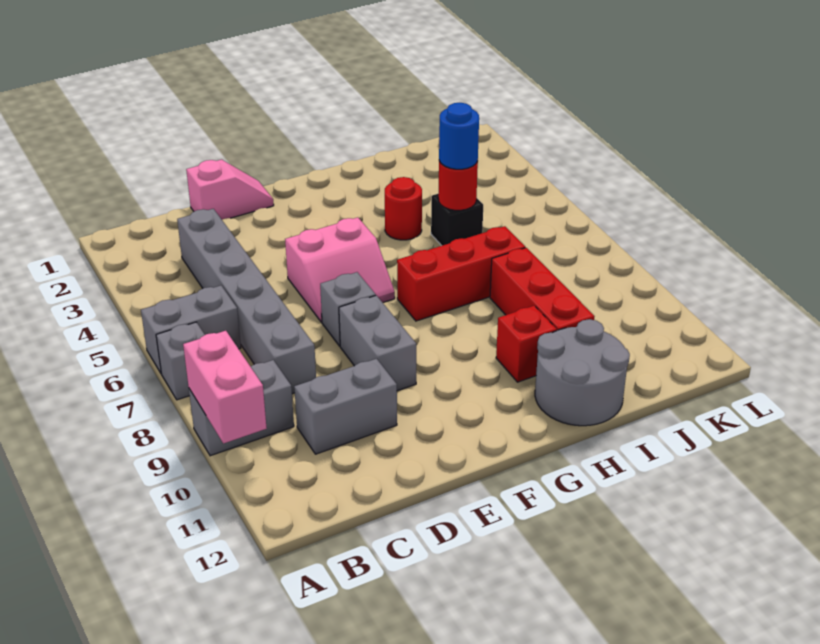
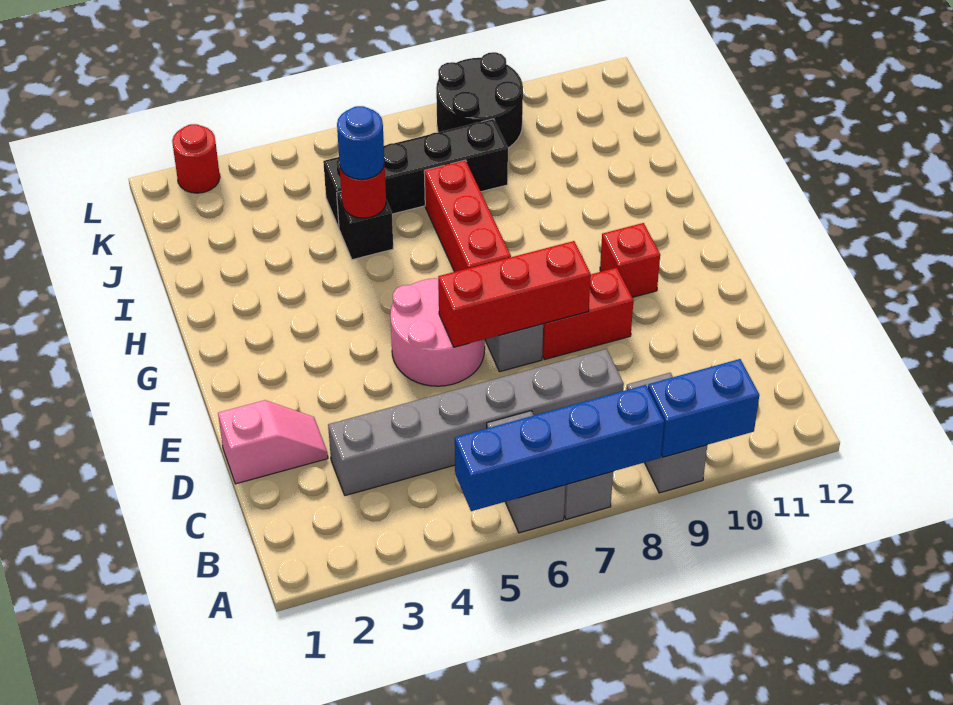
none -> blue 1x4 brick [455,385,664,511]
pink 1x2 brick [183,331,267,443] -> blue 1x2 brick [648,359,759,457]
grey 1x2 brick [294,359,397,454] -> none
pink 1x2 slope [186,160,274,220] -> pink 1x2 slope turned to [218,400,328,484]
pink 2x2 slope [285,217,395,322] -> pink 2x2 round brick [390,278,485,386]
grey 1x2 brick [339,295,416,391] -> red 1x2 brick [542,268,634,360]
red 1x1 round brick [385,177,422,240] -> red 1x1 round brick moved to [172,124,220,193]
red 1x1 brick [496,306,557,382] -> red 1x1 brick moved to [600,223,660,297]
grey 2x2 round brick [535,319,630,426] -> none
red 1x3 brick [490,248,595,330] -> red 1x3 brick moved to [438,241,591,347]
none -> black 1x4 brick [323,119,508,227]
none -> black 2x2 round brick [436,52,523,148]

